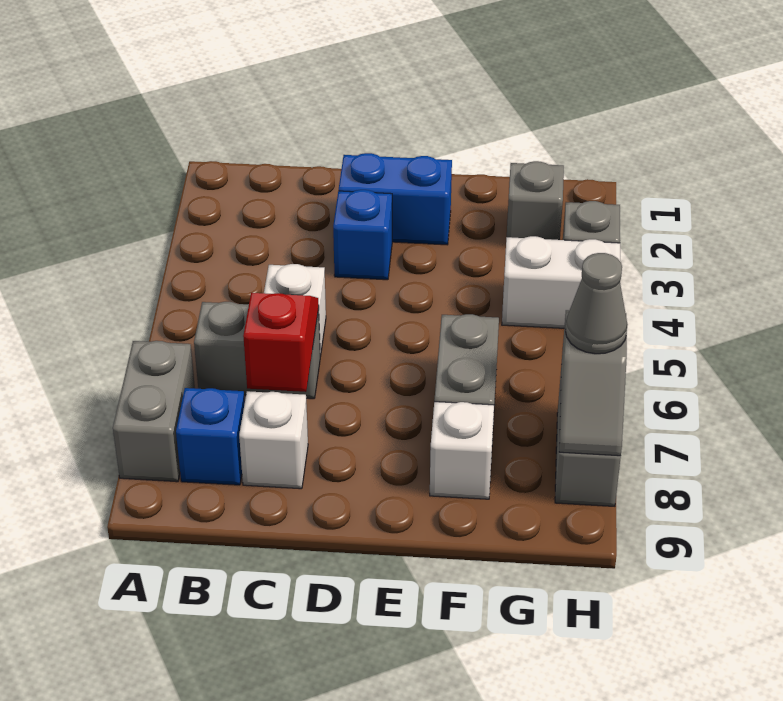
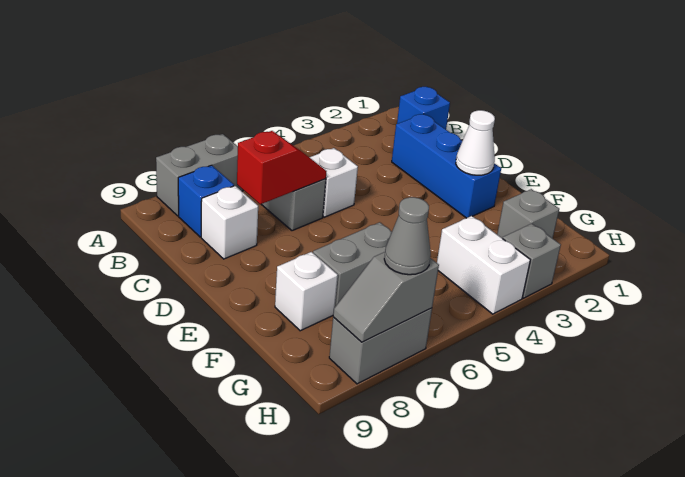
blue 1x2 brick [339,153,452,245] -> blue 1x3 brick [392,114,501,218]
blue 1x1 brick [333,190,392,280] -> blue 1x1 brick moved to [397,87,450,129]
none -> white 1x1 cone [456,110,495,175]

